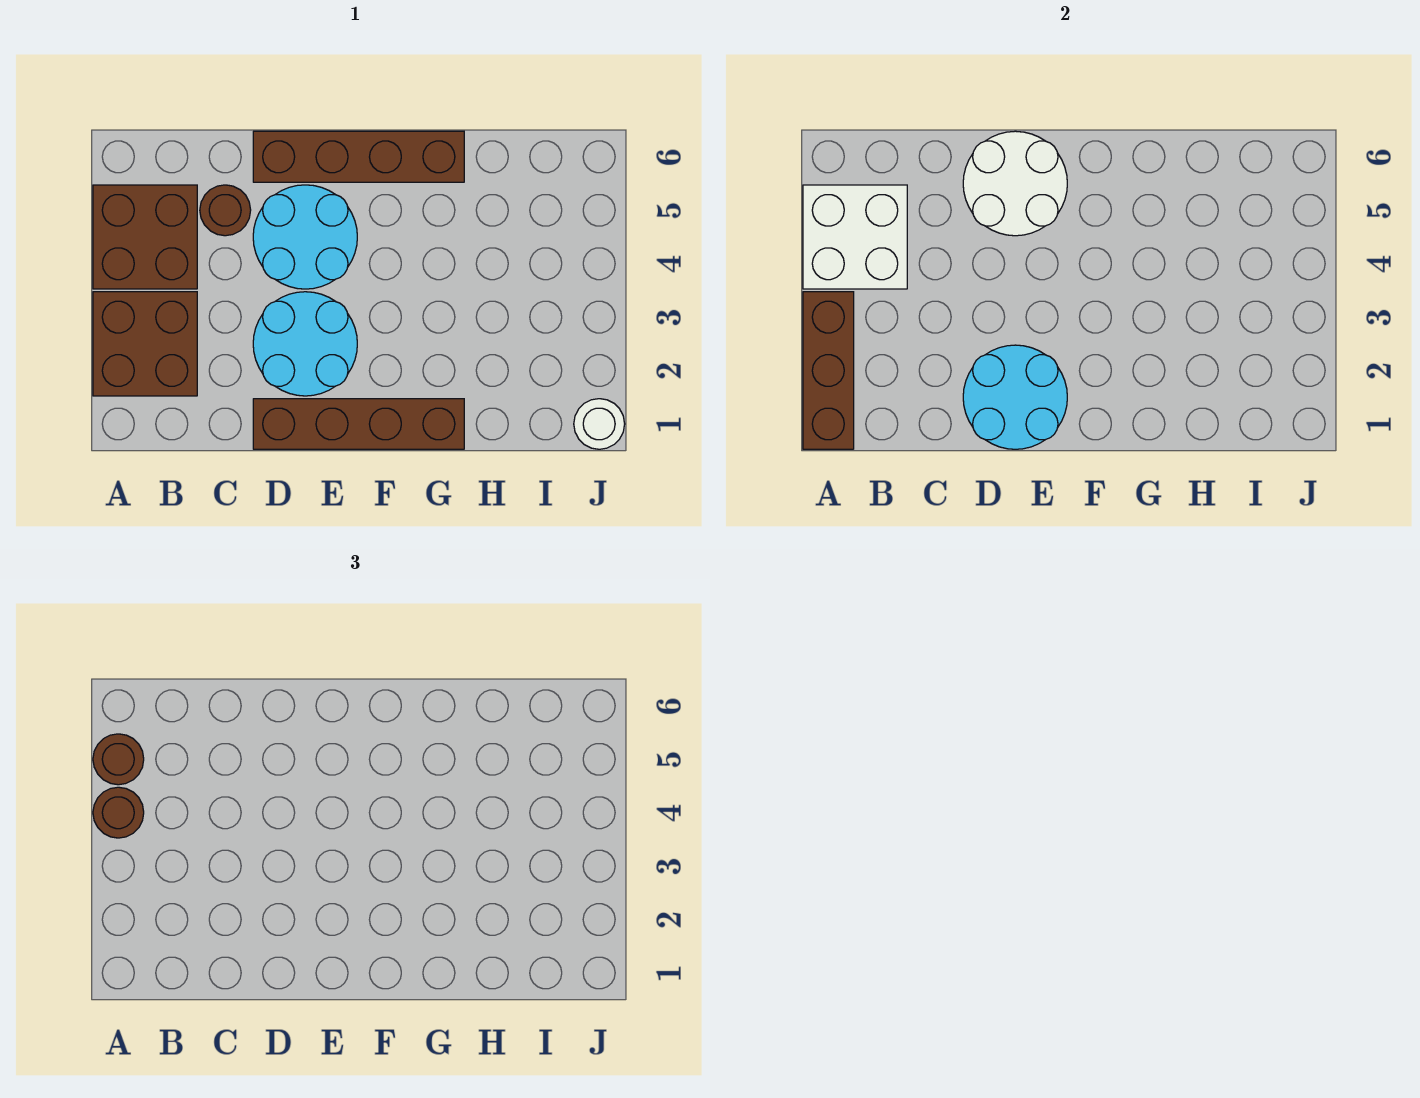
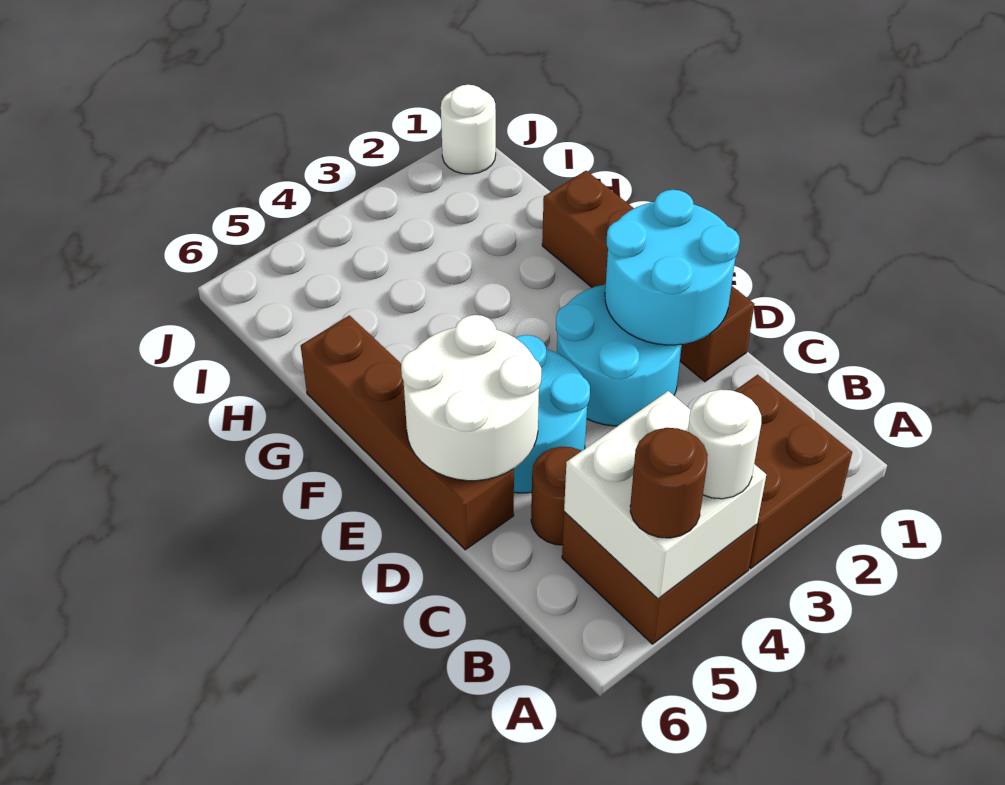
brown 1x3 brick [803,292,854,449] -> none
brown 1x1 round brick [93,787,144,838] -> white 1x1 round brick [688,390,761,499]

